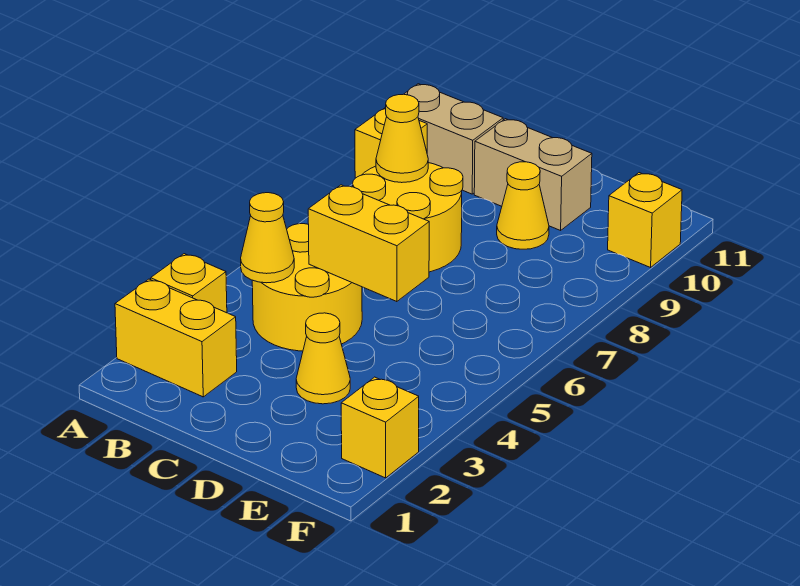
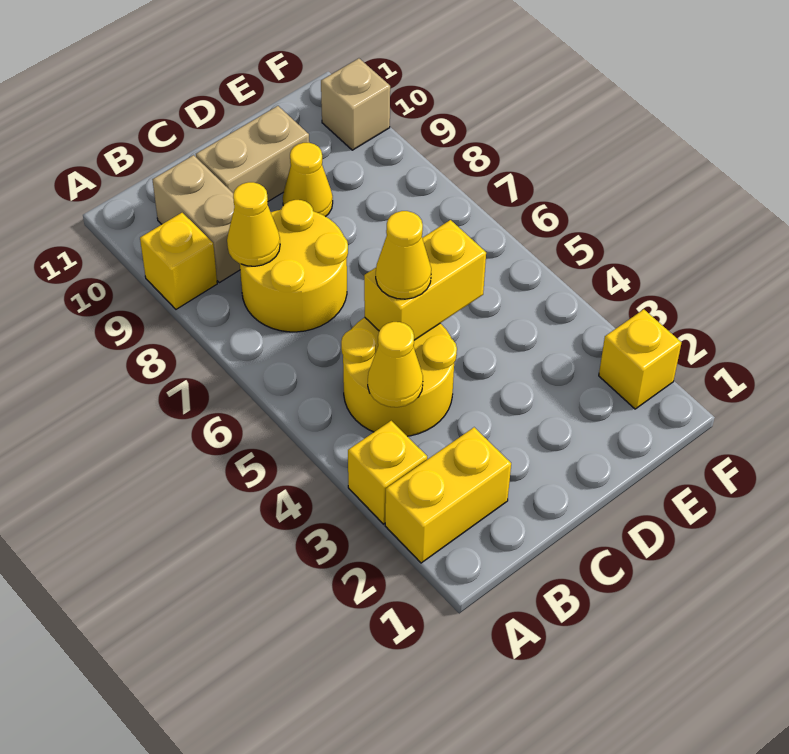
tan 1x2 brick [404,84,503,194] -> tan 1x2 brick turned to [152,155,240,283]
yellow 1x1 cone [296,313,350,404] -> yellow 1x1 cone moved to [376,211,431,299]
yellow 1x1 brick [608,173,682,267] -> tan 1x1 brick [321,58,390,150]

